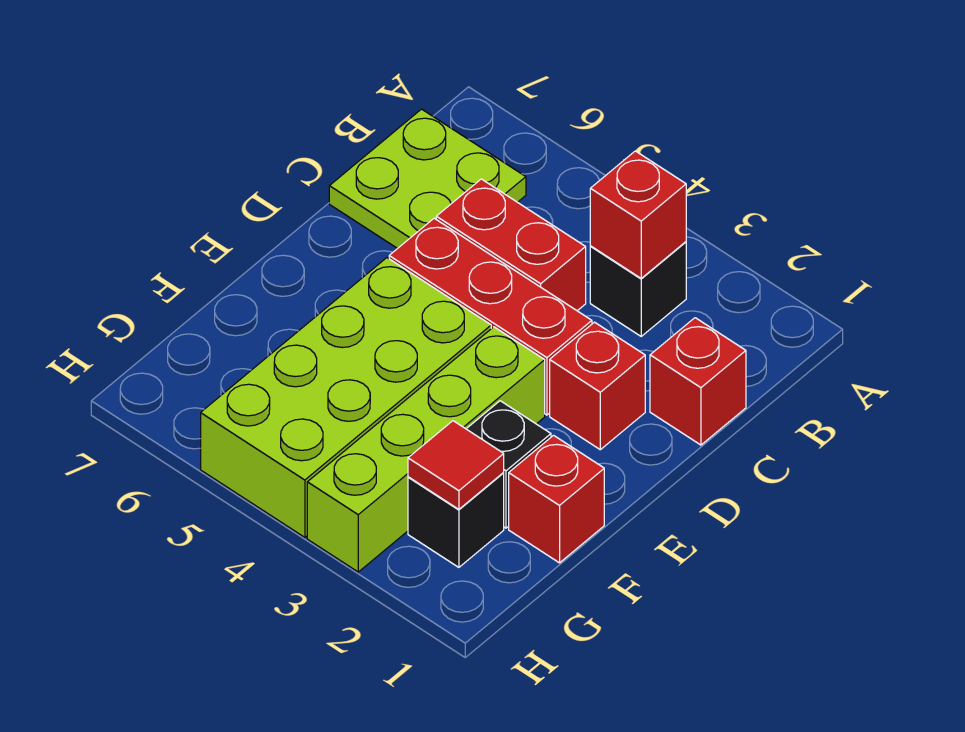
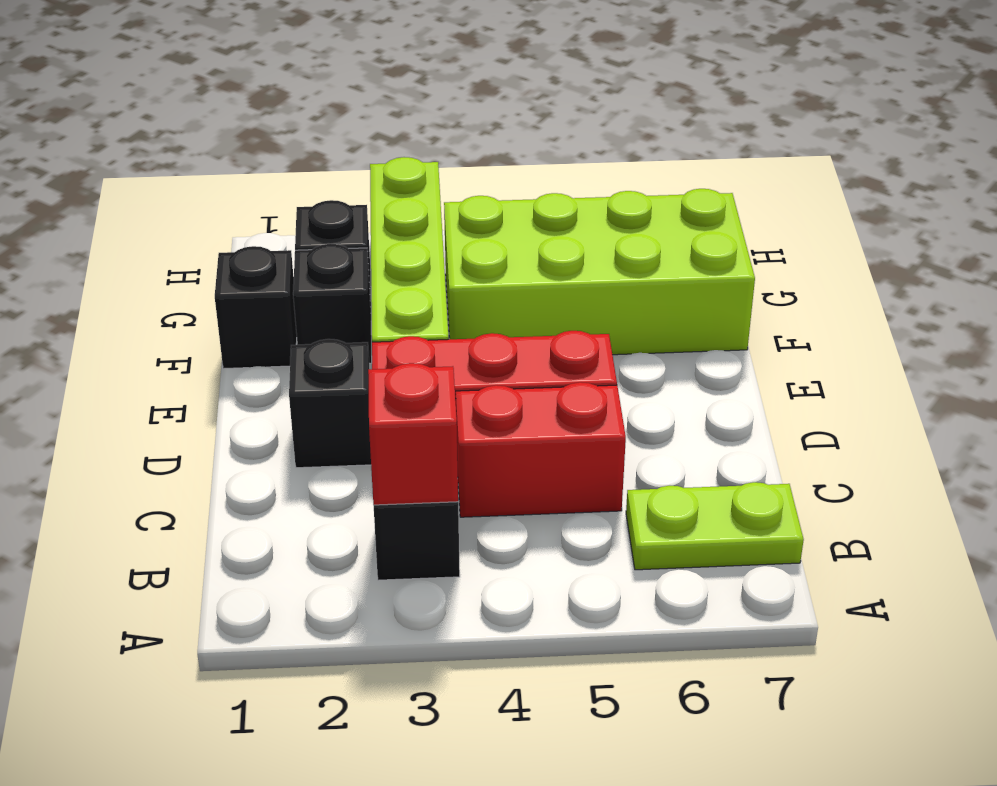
lime 2x2 plate [329,109,526,249] -> lime 1x2 plate [626,482,804,570]
red 1x1 brick [650,318,746,445] -> none
red 1x1 brick [550,322,645,450] -> black 1x1 brick [289,339,371,468]
lime 2x4 brick [201,258,491,537] -> lime 2x4 brick turned to [444,189,755,355]
red 1x1 brick [509,435,604,563] -> black 1x1 brick [215,246,297,369]
red 1x1 tile [408,421,504,509] -> none

